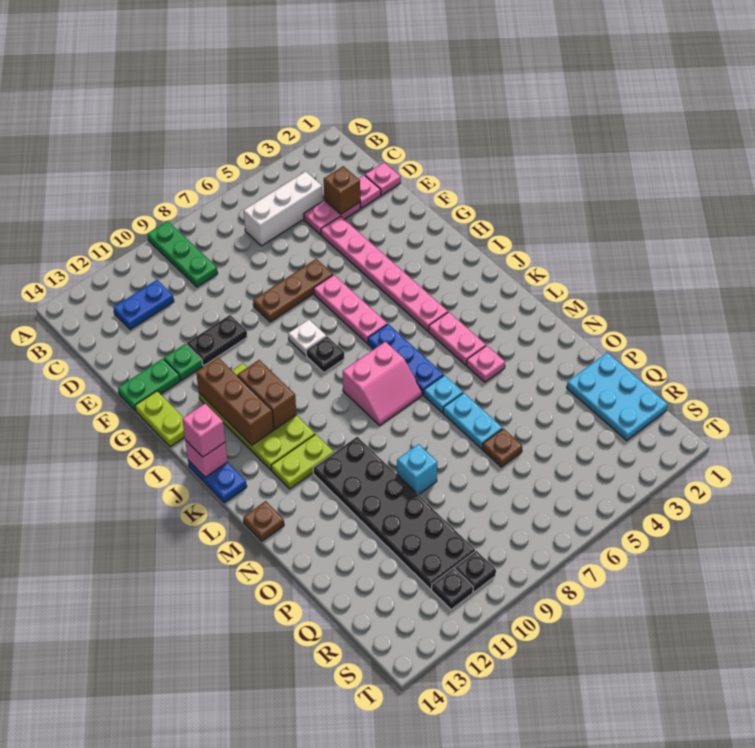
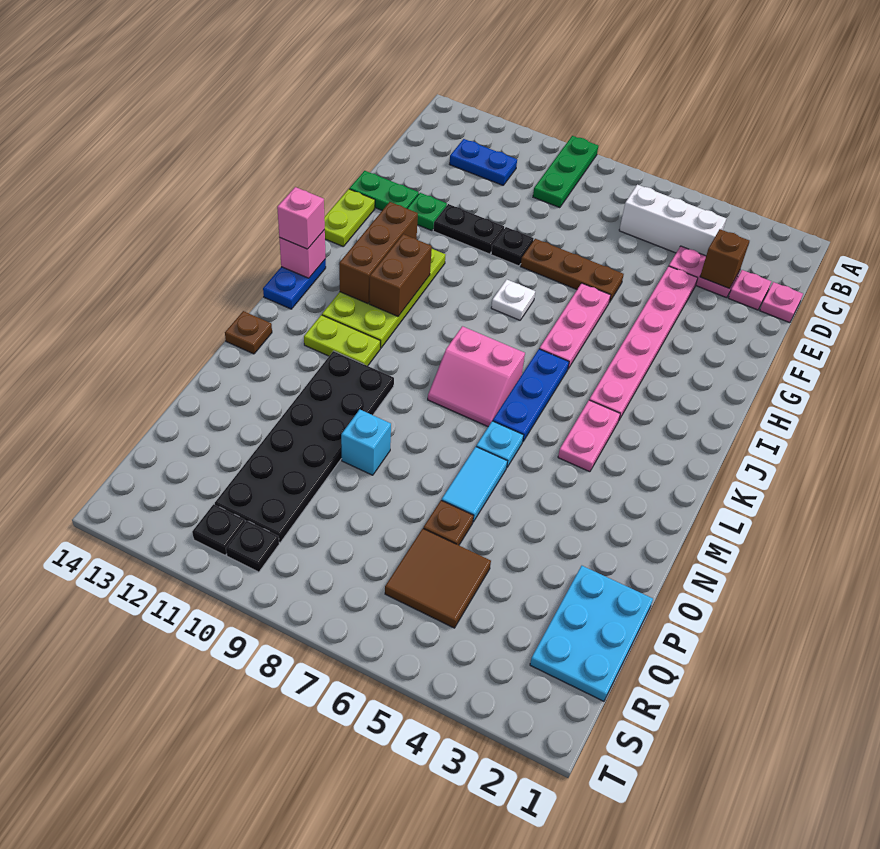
black 1x1 plate [306,336,345,373] -> black 1x1 plate moved to [491,227,534,266]
pink 1x1 plate [466,346,505,382] -> none
cyan 1x2 plate [443,393,502,449] -> cyan 1x2 tile [442,447,507,522]
none -> brown 2x2 tile [385,529,491,628]

